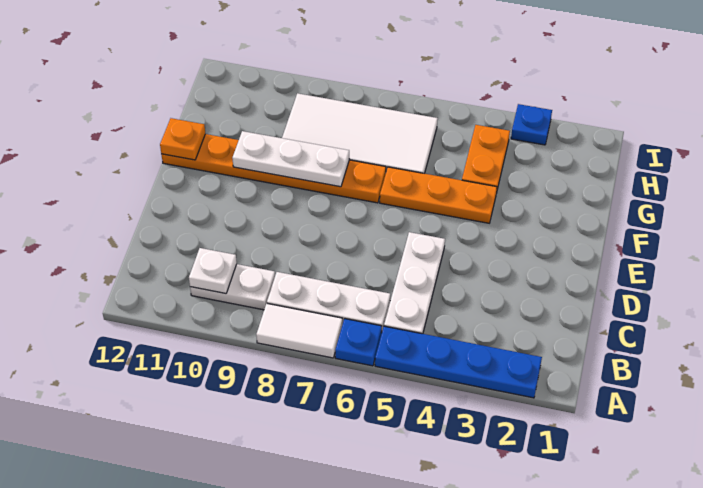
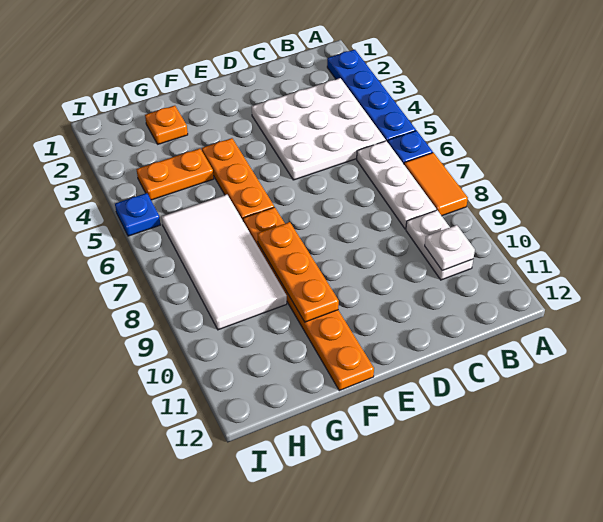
white 1x2 tile [256,304,342,358] -> orange 1x2 tile [404,153,468,216]
white 1x3 plate [384,232,445,334] -> white 3x3 plate [252,78,386,180]
white 1x3 plate [232,131,349,187] -> orange 1x3 plate [258,222,339,322]
orange 1x1 plate [160,118,205,160] -> orange 1x1 plate moved to [145,106,188,144]
blue 1x1 plate [511,104,552,145] -> blue 1x1 plate moved to [115,193,160,236]

